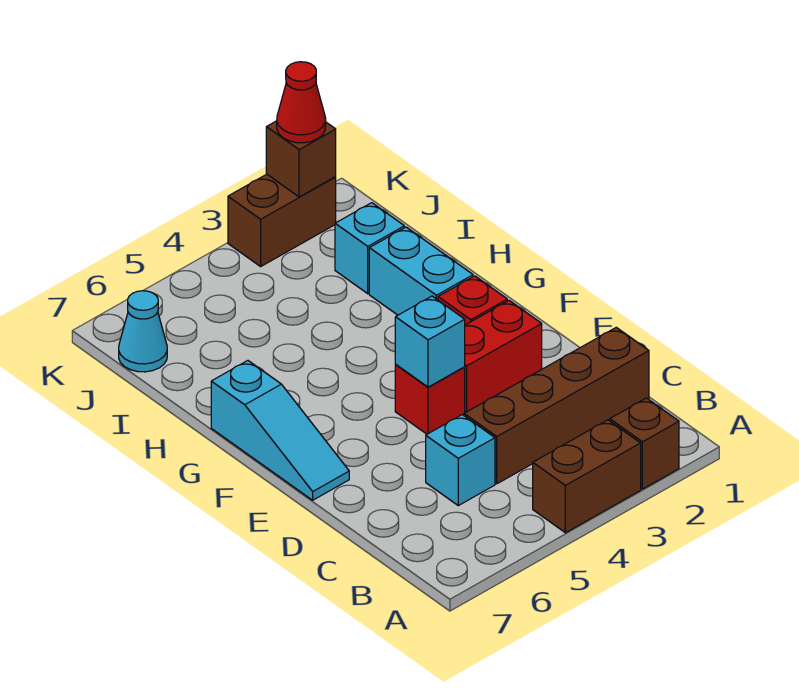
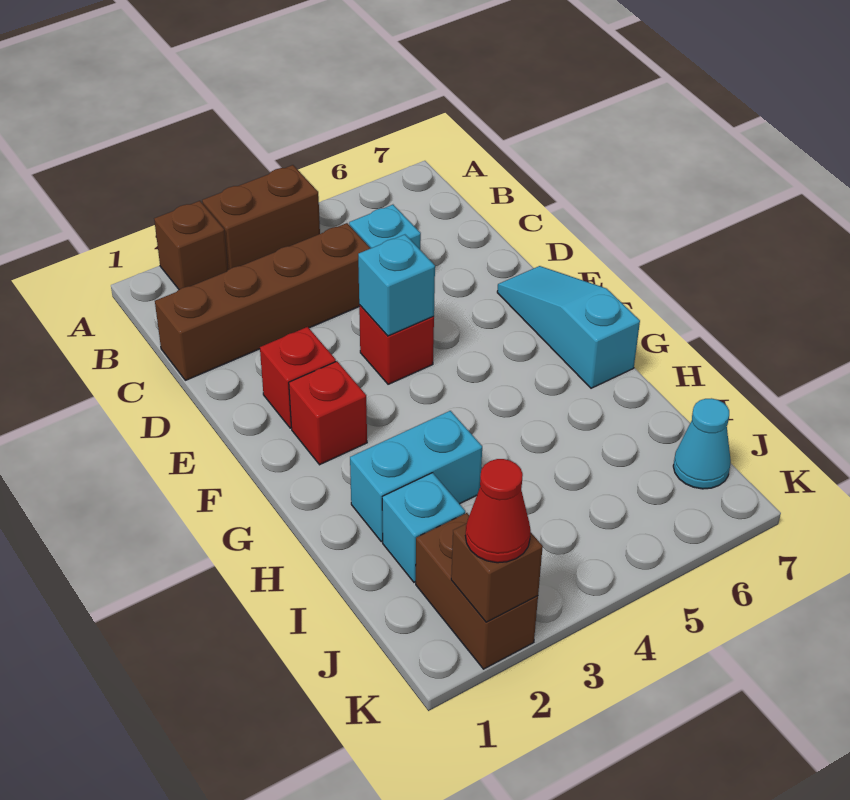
red 1x2 brick [465,301,542,413] -> red 1x1 brick [260,327,336,428]
cyan 1x2 brick [369,227,473,315] -> cyan 1x2 brick turned to [350,411,482,542]
brown 1x2 brick [228,174,336,266] -> brown 1x2 brick turned to [416,513,538,669]

